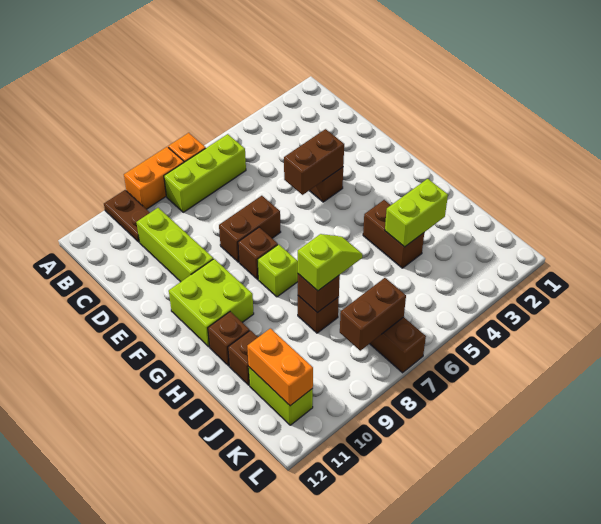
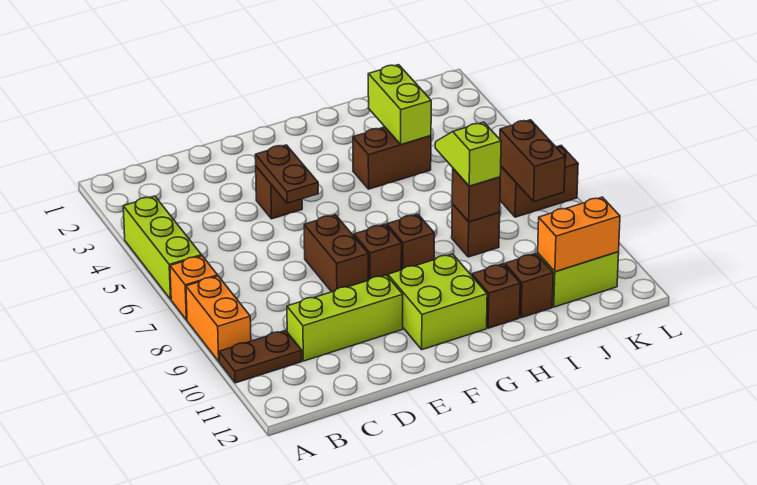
lime 1x3 brick [164,134,246,212] -> lime 1x3 brick moved to [123,196,202,299]
brown 1x2 brick [284,129,344,195] -> brown 1x2 plate [255,145,318,203]
lime 1x1 brick [258,244,298,297] -> brown 1x1 brick [387,214,434,270]

